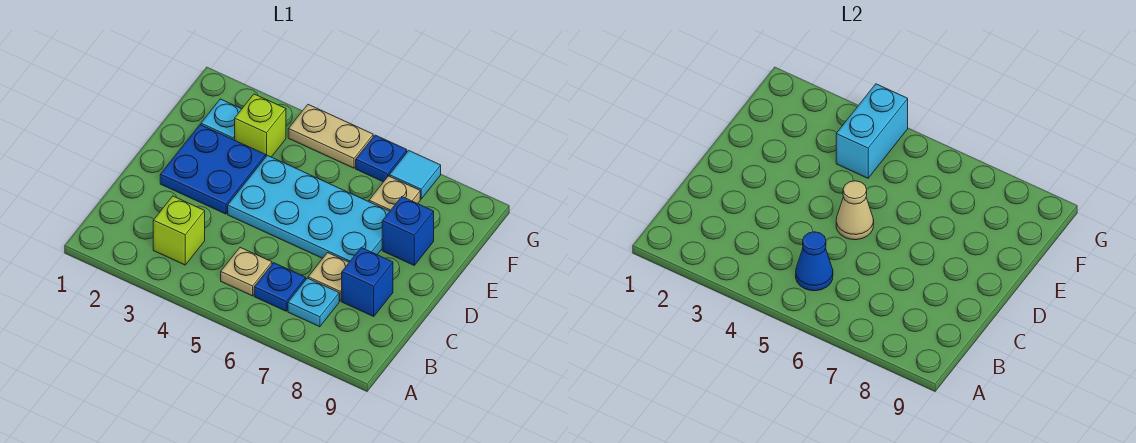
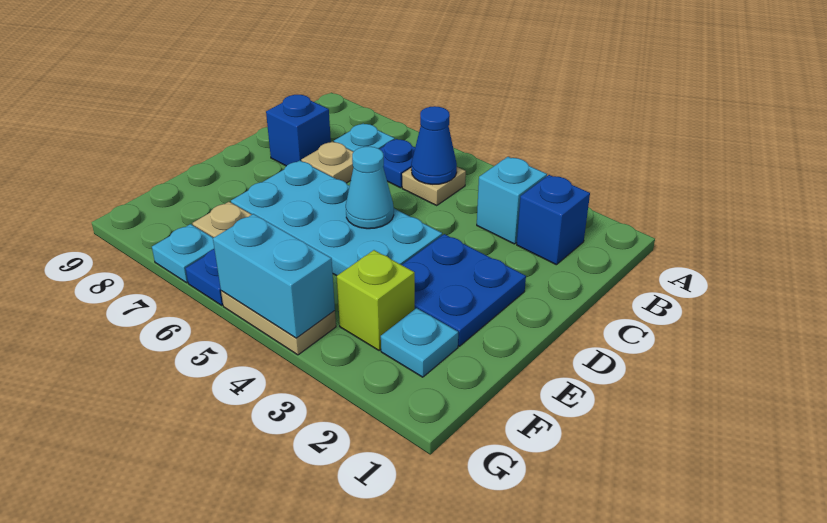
lime 1x1 brick [153,196,205,265] -> cyan 1x1 brick [477,157,547,244]
tan 1x1 cone [836,181,874,240] -> cyan 1x1 cone [346,146,394,229]
blue 1x1 brick [382,197,434,265] -> blue 1x1 brick moved to [517,175,590,265]
cyan 1x2 brick [836,84,908,178] -> cyan 1x2 brick turned to [213,214,335,338]
cyan 1x1 tile [389,151,441,199] -> cyan 1x1 plate [152,224,214,283]

